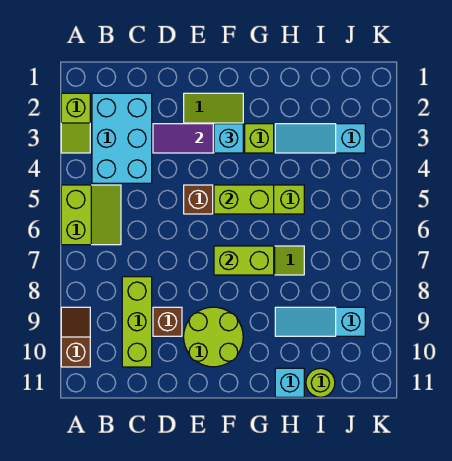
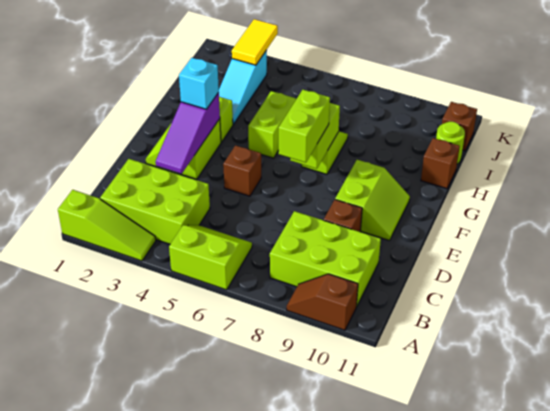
lime 1x2 slope [61,93,90,153] -> lime 1x3 slope [58,190,156,261]
cyan 2x3 brick [92,93,152,183] -> lime 2x3 brick [100,159,210,244]
lime 1x3 brick [122,277,152,367] -> lime 2x3 brick [270,211,381,307]
lime 2x2 round brick [184,307,243,367] -> lime 2x2 slope [335,160,410,241]
lime 1x2 brick [214,185,274,214] -> lime 1x2 brick moved to [279,90,330,163]
cyan 1x3 slope [275,307,365,336] -> none
cyan 1x1 brick [275,368,304,397] -> brown 1x1 brick [421,138,460,189]
none -> yellow 1x2 tile [232,19,278,65]
none -> brown 1x1 brick [442,102,477,151]

